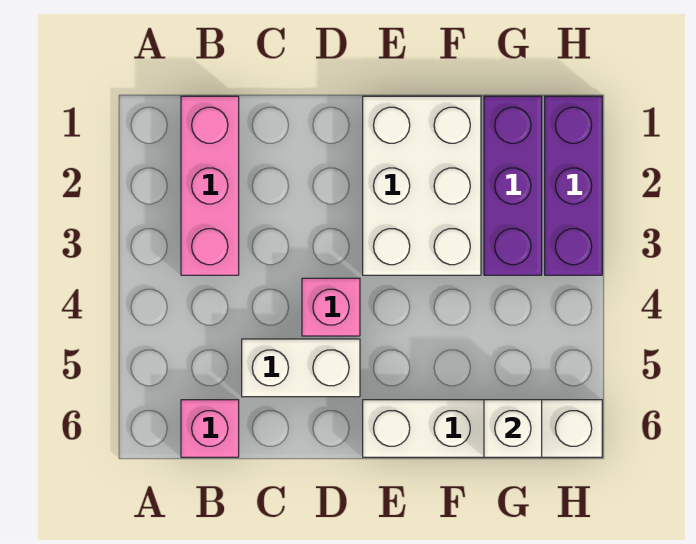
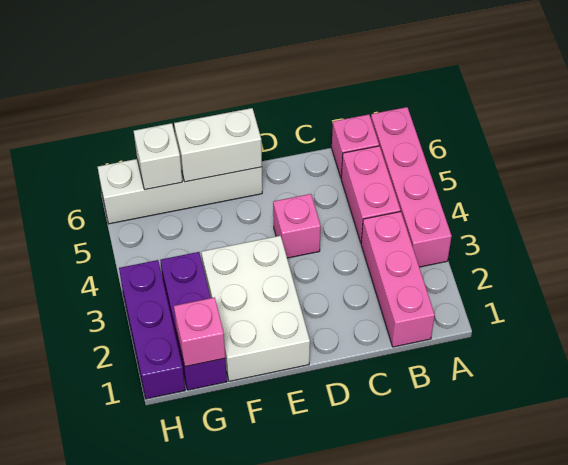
none -> pink 1x4 brick [371,107,452,267]
none -> pink 1x2 brick [341,146,400,242]
white 1x2 brick [242,339,360,397] -> white 1x2 brick moved to [174,108,262,182]
none -> pink 1x1 brick [174,297,225,367]

